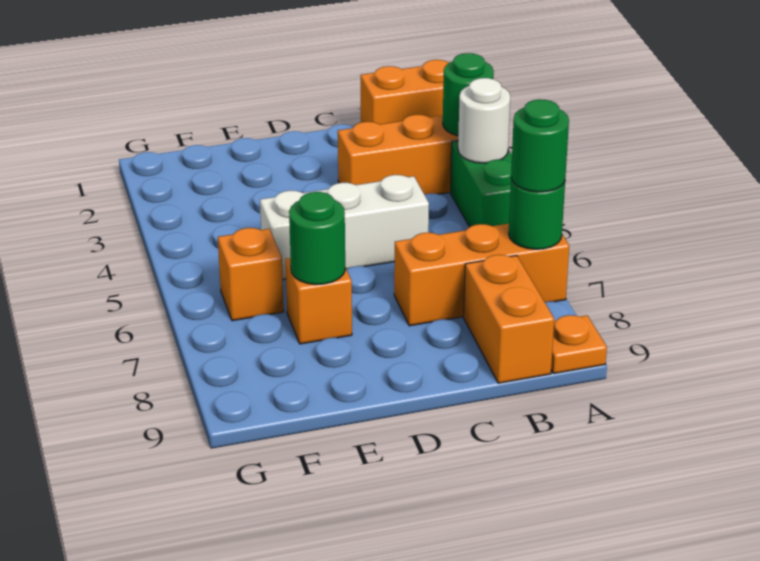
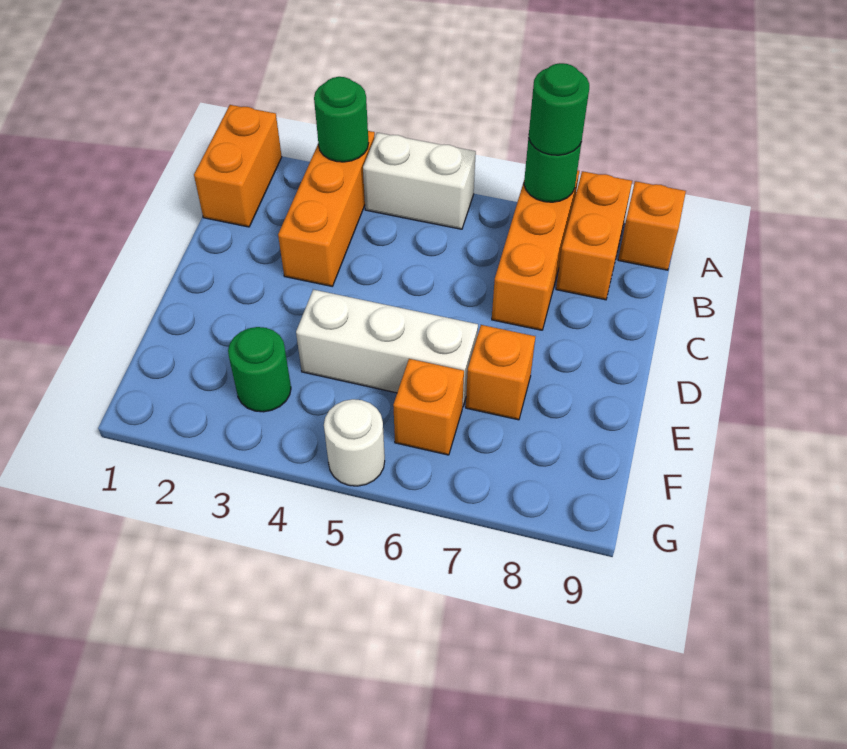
green 1x2 brick [451,141,512,227] -> white 1x2 brick [363,133,476,229]
white 1x1 round brick [458,78,510,163] -> white 1x1 round brick moved to [324,399,385,486]
orange 1x1 plate [551,315,607,374] -> orange 1x1 brick [618,181,686,270]
orange 1x2 brick [464,255,554,383] -> orange 1x2 brick turned to [556,171,632,300]
white 1x3 brick [260,175,429,279] -> white 1x3 brick turned to [296,290,478,407]
green 1x1 round brick [289,192,345,285] -> green 1x1 round brick moved to [228,327,291,412]

